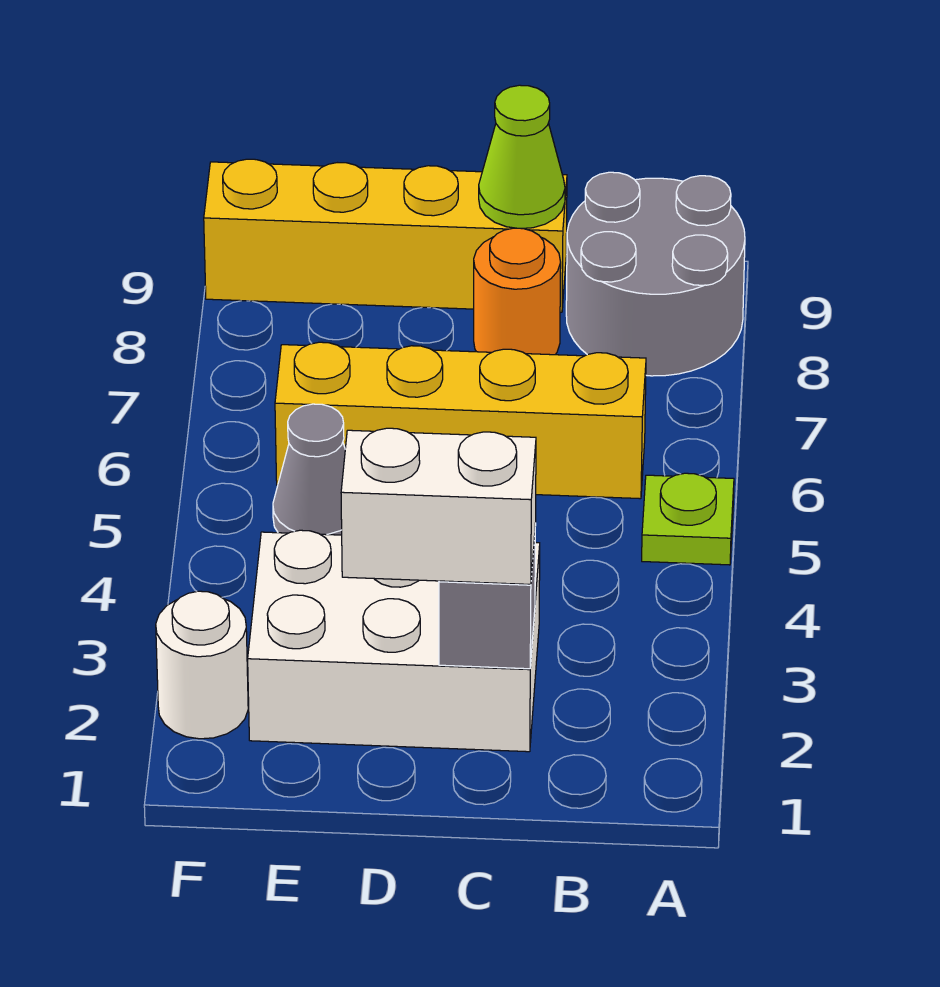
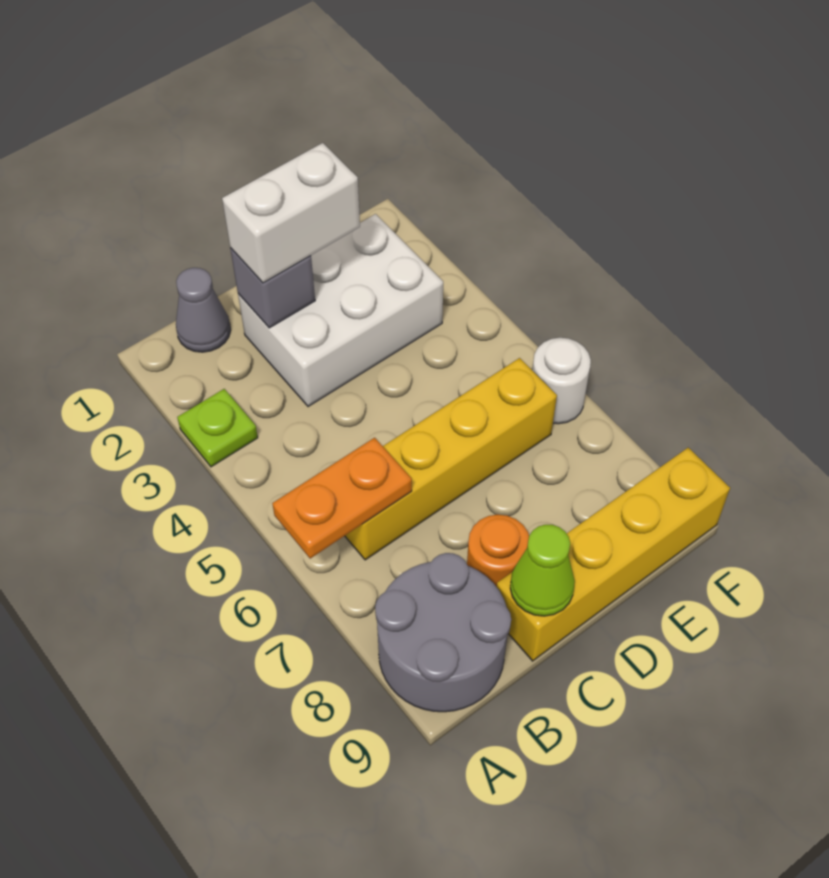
lime 1x1 plate [642,473,734,565] -> lime 1x1 plate moved to [177,389,258,467]
none -> orange 1x2 plate [272,438,412,559]
grey 1x1 cone [273,404,345,535] -> grey 1x1 cone moved to [176,268,231,352]
white 1x1 round brick [156,591,248,739] -> white 1x1 round brick moved to [532,338,591,424]

